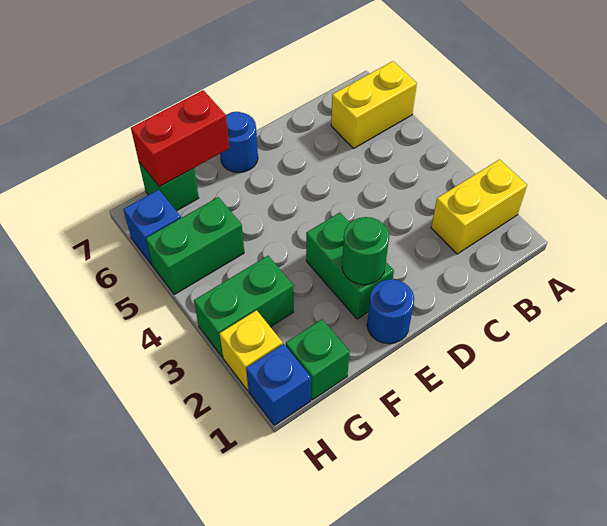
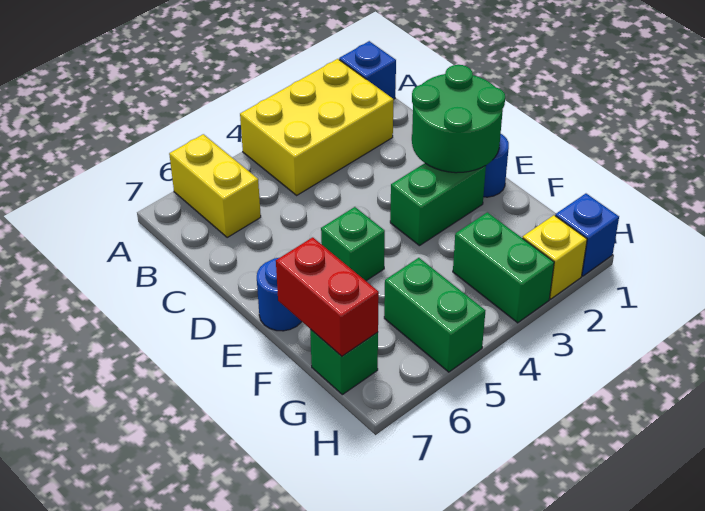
yellow 1x2 brick [431,159,527,254] -> yellow 2x3 brick [240,59,394,195]
green 1x1 round brick [342,217,389,285] -> green 2x2 round brick [412,65,505,173]
green 1x1 brick [286,319,350,400] -> green 1x1 brick moved to [321,207,385,281]
blue 1x1 brick [123,190,181,265] -> blue 1x1 brick moved to [339,41,396,99]

